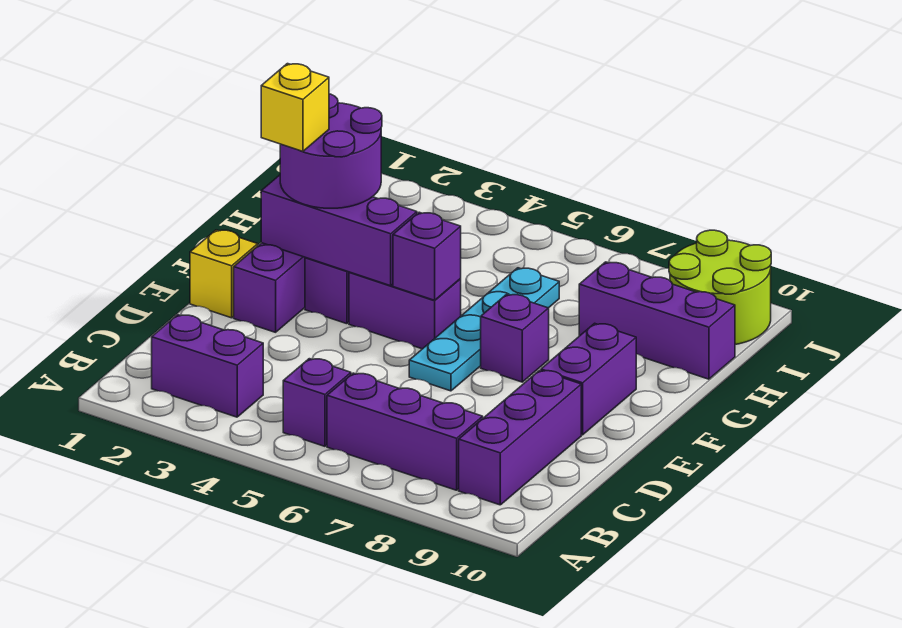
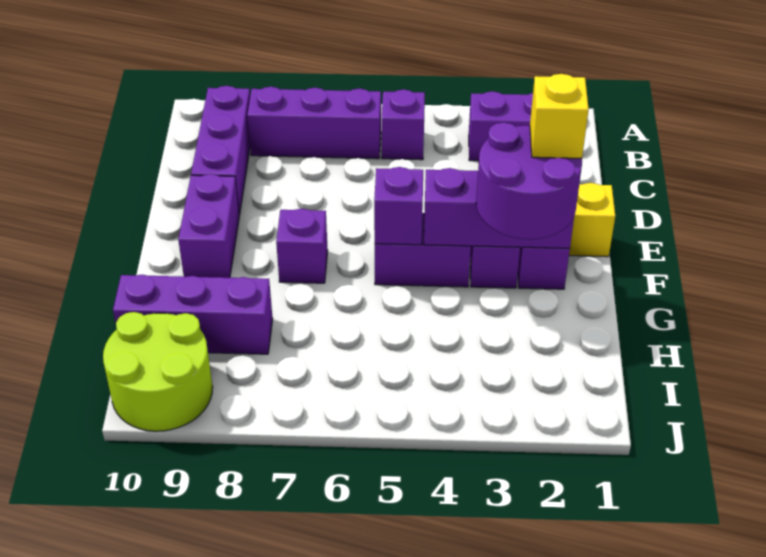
cyan 1x4 plate [409,268,559,391] -> none

